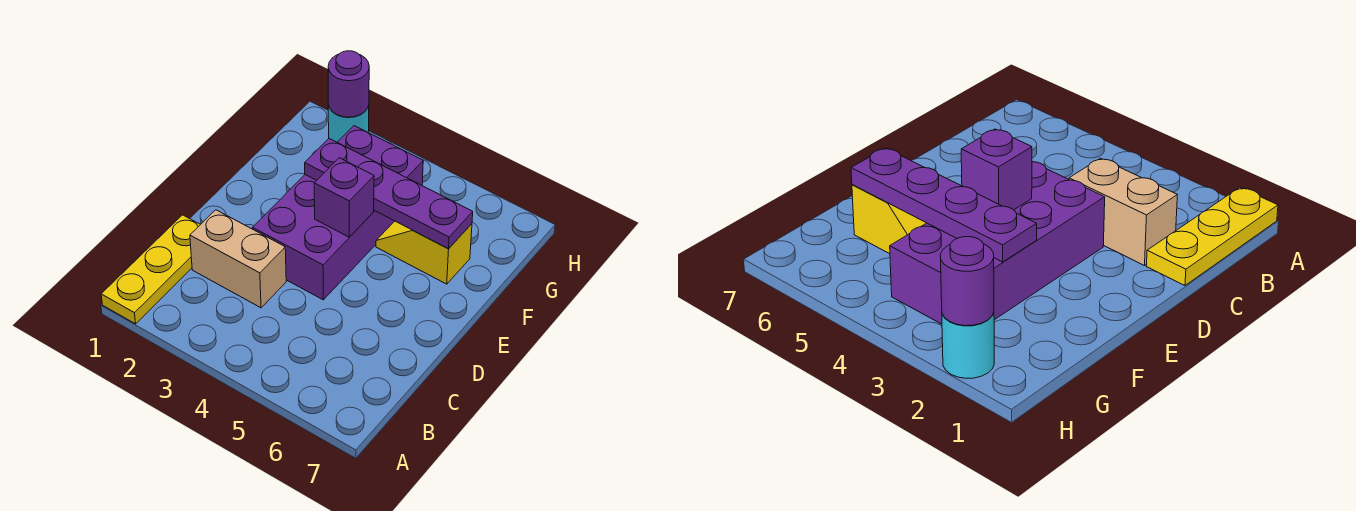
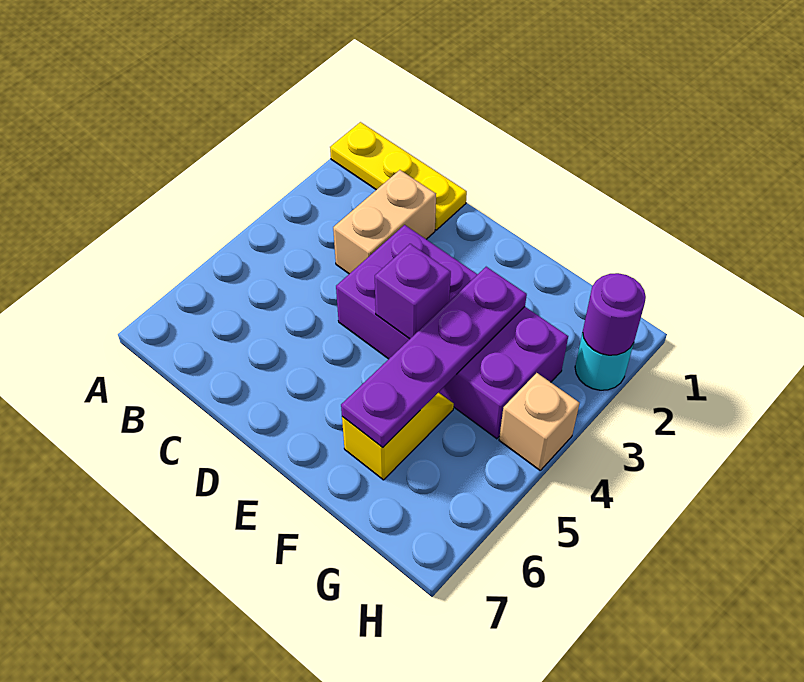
none -> tan 1x1 brick [499,373,580,470]

